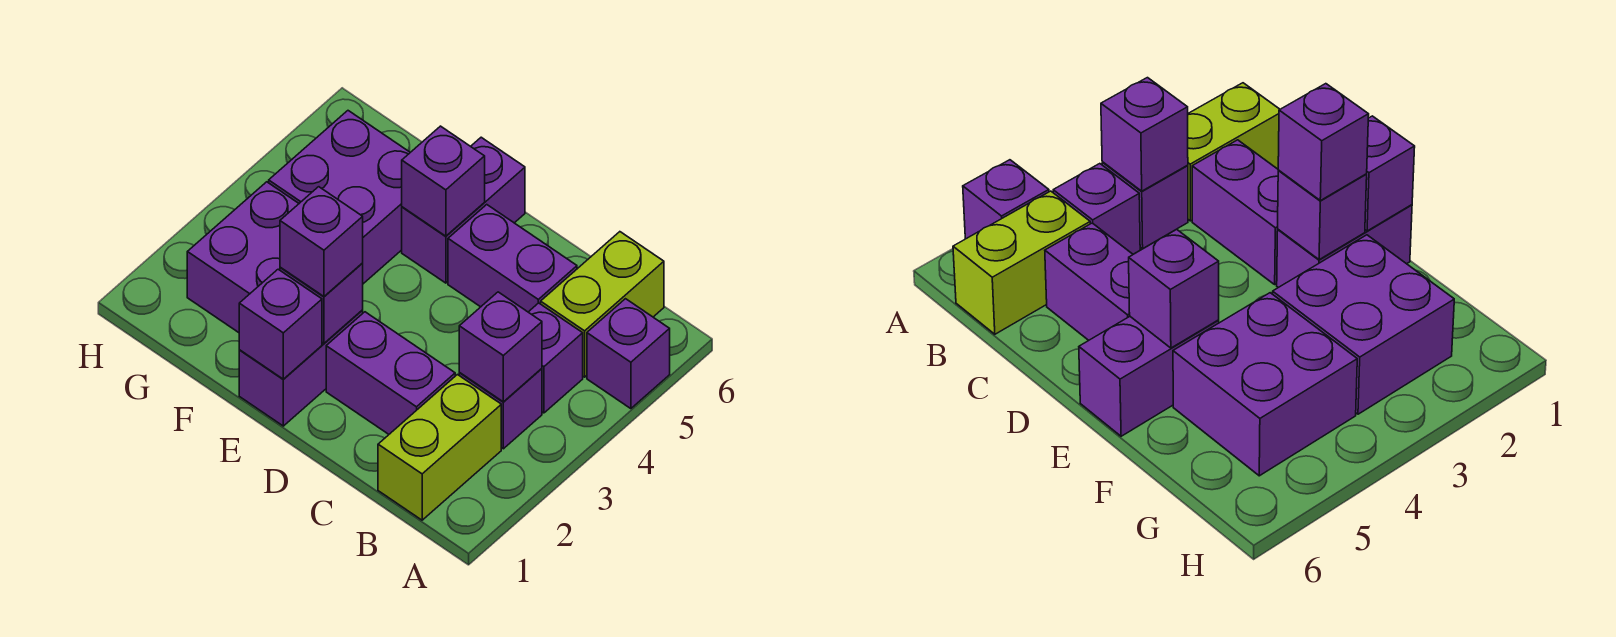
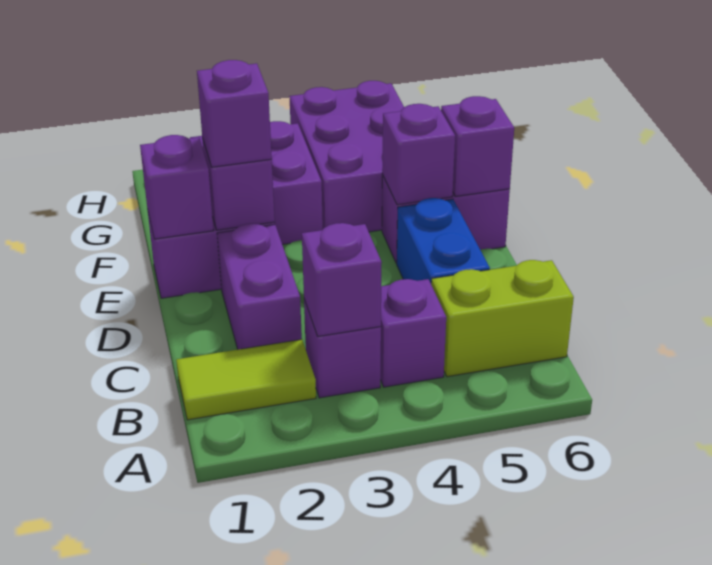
purple 1x1 brick [587,299,670,409] -> purple 1x1 brick moved to [441,96,514,196]
lime 1x2 brick [378,375,501,520] -> lime 1x2 tile [176,339,316,420]
purple 1x2 brick [448,205,577,312] -> blue 1x2 brick [397,198,490,283]
purple 2x2 brick [269,111,410,284] -> purple 2x3 brick [289,81,404,232]

